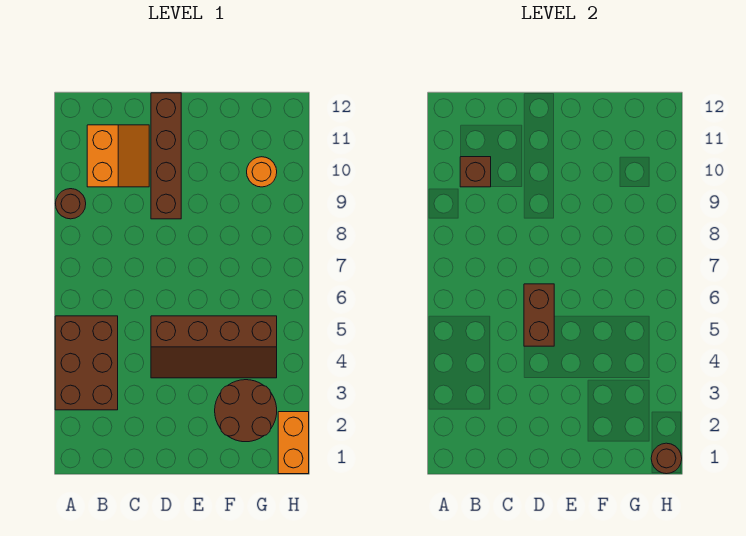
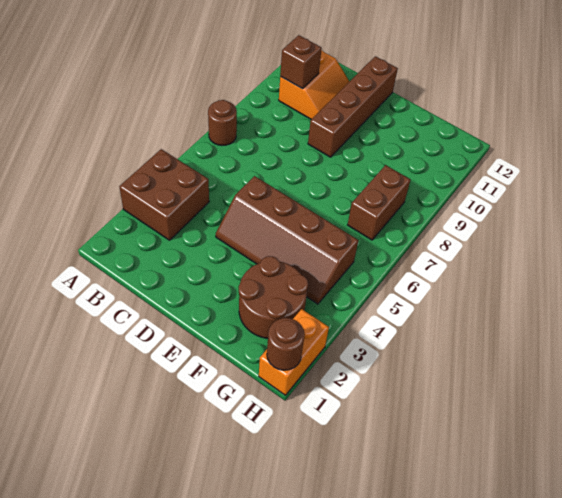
brown 2x3 brick [55,316,118,410] -> brown 2x2 brick [119,149,209,240]
brown 1x1 round brick [56,189,86,219] -> brown 1x1 round brick moved to [208,100,237,145]
brown 1x2 brick [524,284,554,346] -> brown 1x2 brick moved to [348,165,411,240]
orange 1x1 round brick [247,157,277,187] -> none

